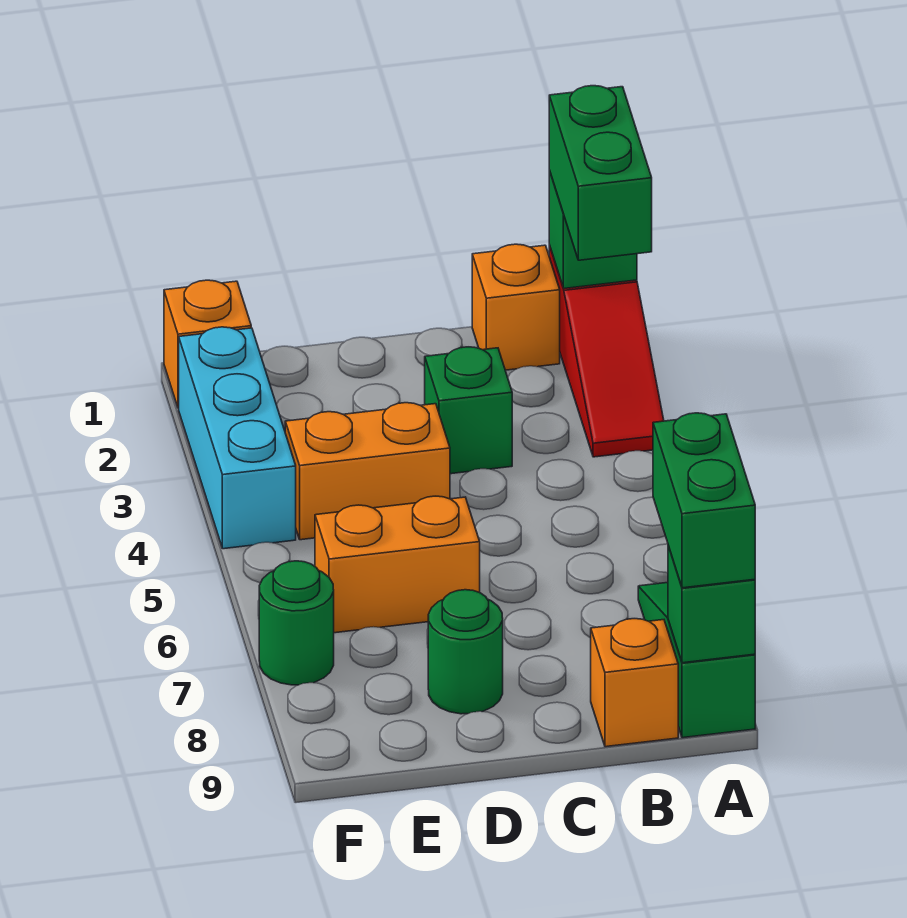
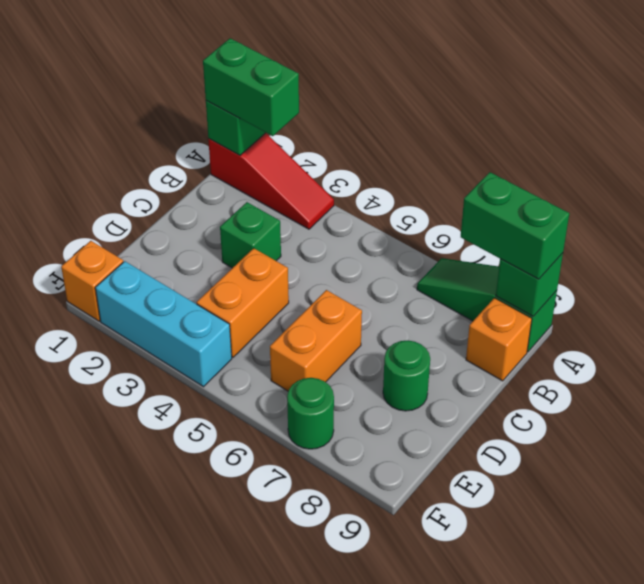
orange 1x1 brick [472,244,560,370] -> none

